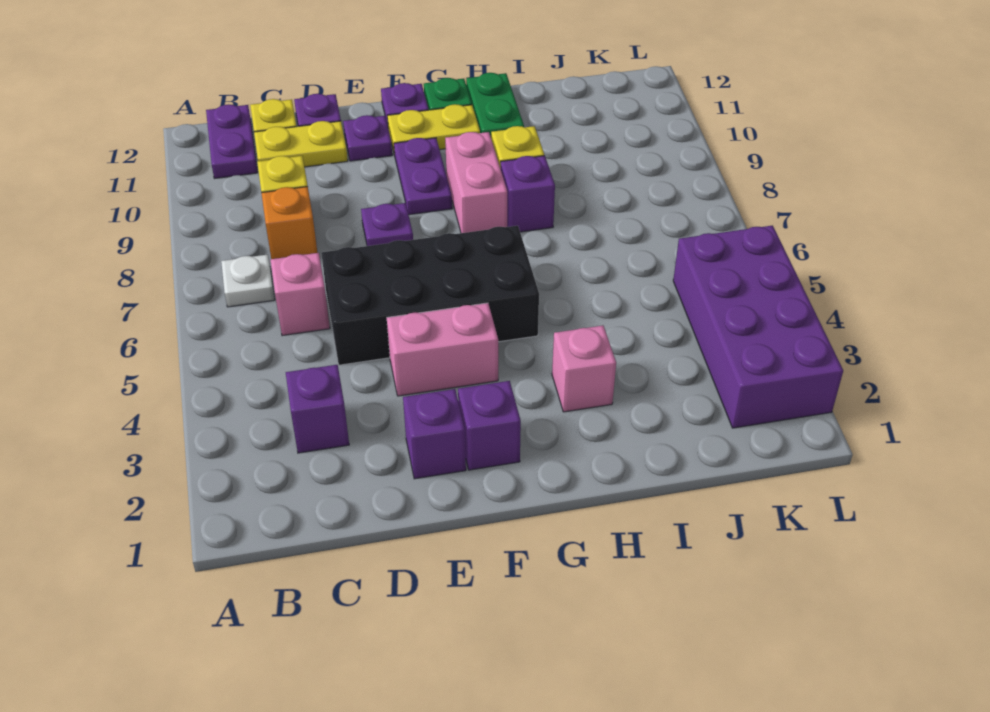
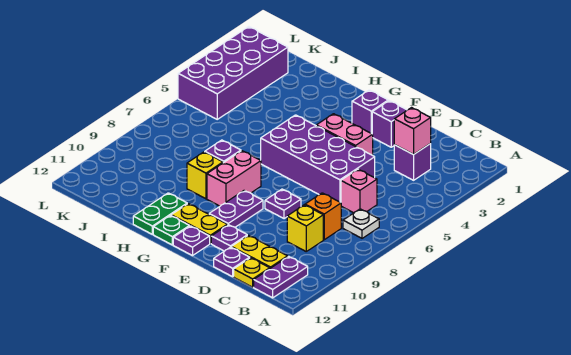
black 2x4 brick [321,226,539,365] -> purple 2x4 brick [261,115,375,203]
pink 1x1 brick [552,326,616,412] -> pink 1x1 brick moved to [394,108,431,155]

